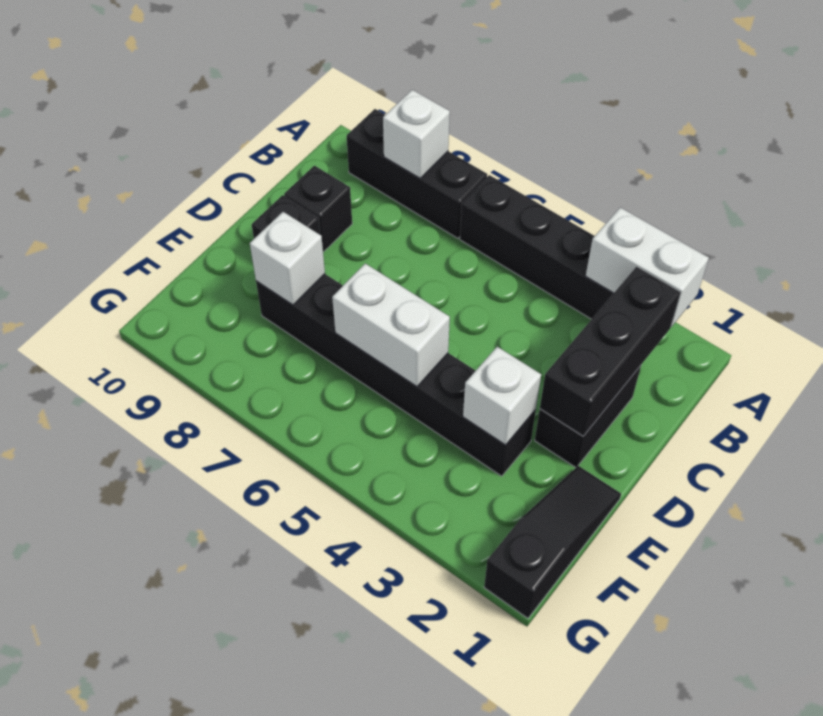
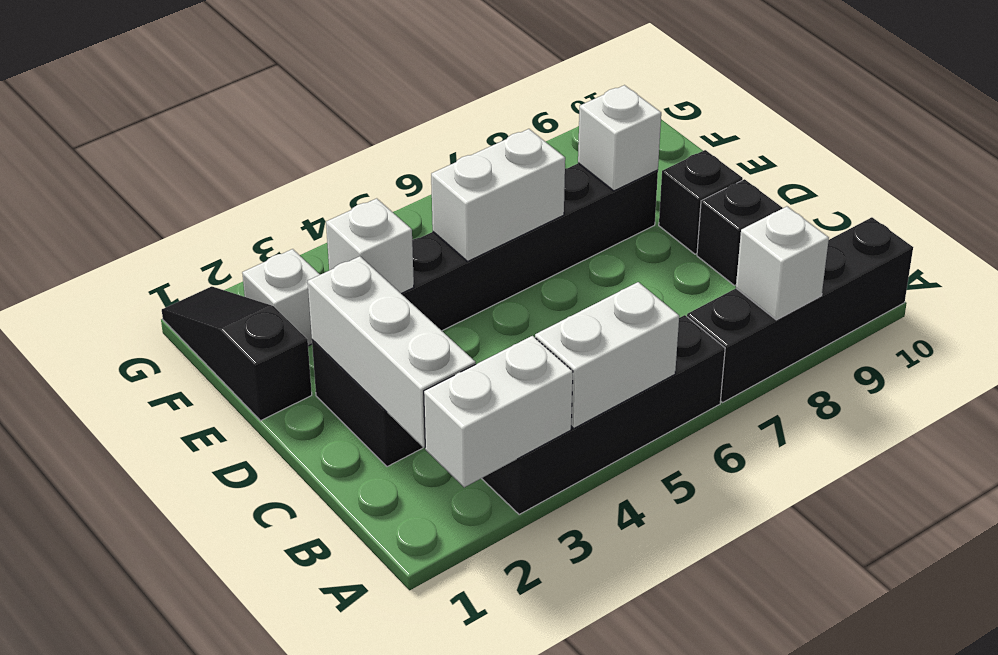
none -> white 1x2 brick [535,282,679,428]
black 1x3 brick [347,109,487,238] -> black 1x4 brick [687,217,913,403]
black 1x3 brick [540,267,681,436] -> white 1x3 brick [308,256,476,448]
black 1x3 slope [484,466,621,618] -> black 1x3 slope turned to [162,286,312,421]
none -> white 1x1 brick [242,249,320,346]

